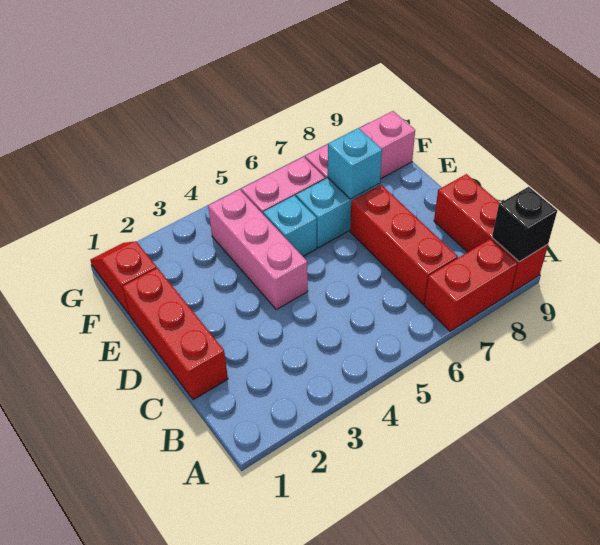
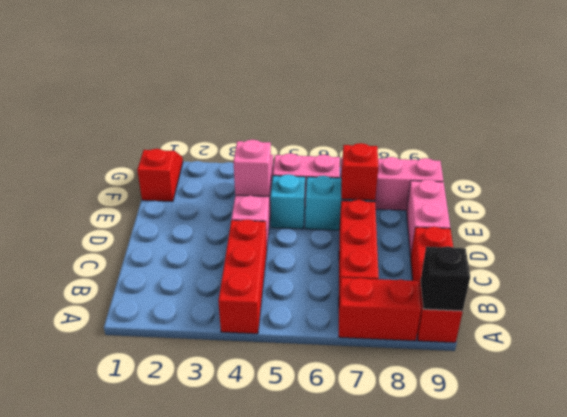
red 1x3 brick [123,268,228,400] -> red 1x3 brick moved to [218,219,267,334]
none -> pink 1x2 brick [406,179,450,256]
none -> pink 1x1 brick [234,140,271,196]
cyan 1x1 brick [328,128,382,199] -> red 1x1 brick [341,143,379,200]

